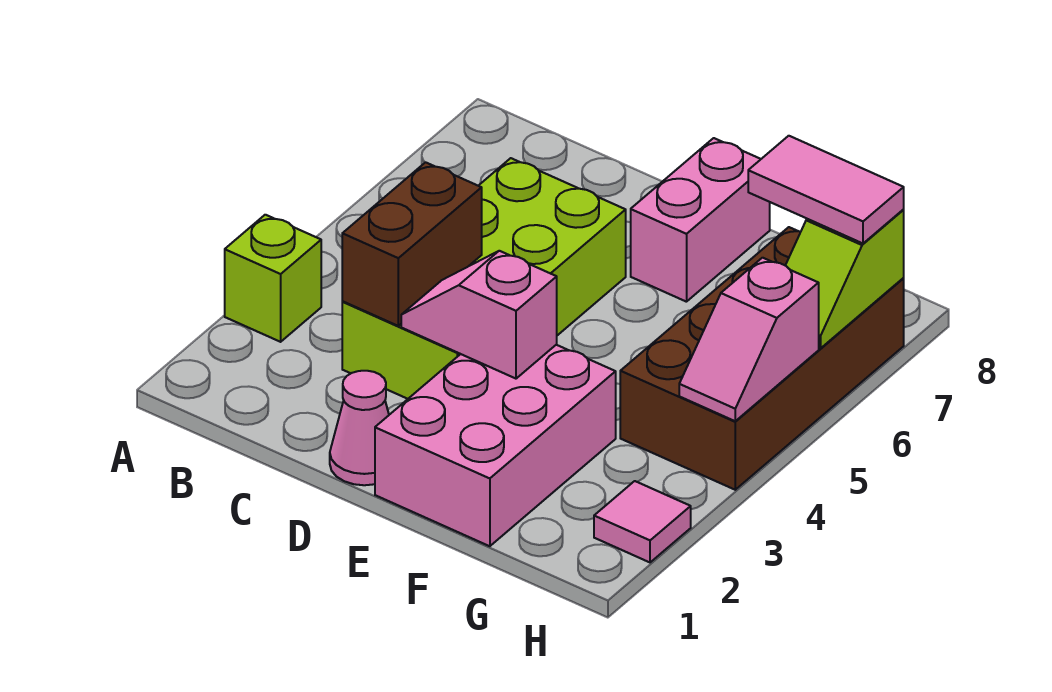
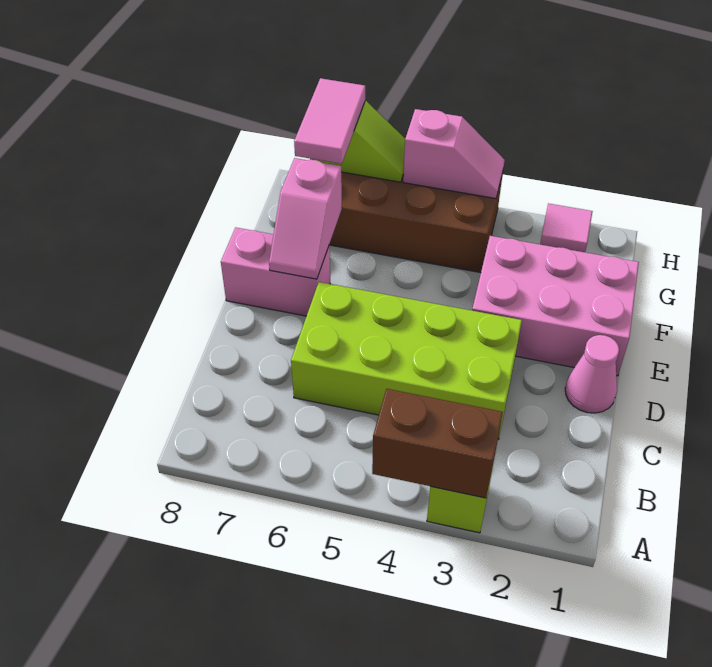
brown 1x2 brick [342,162,482,326] -> brown 1x2 brick moved to [372,389,503,498]
pink 1x2 slope [401,251,557,379] -> pink 1x2 slope moved to [269,158,342,279]

